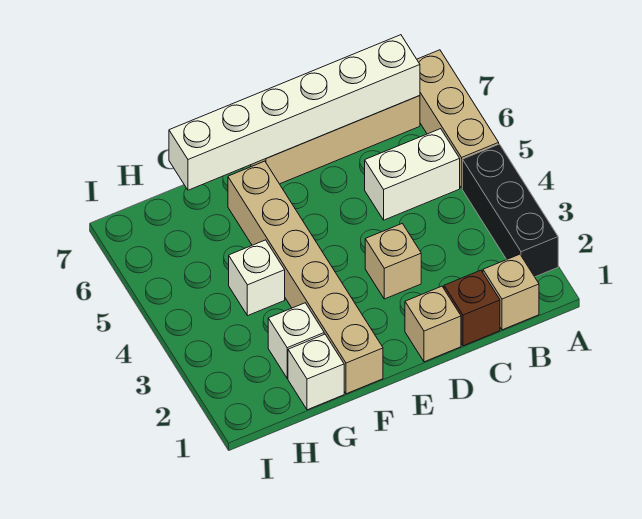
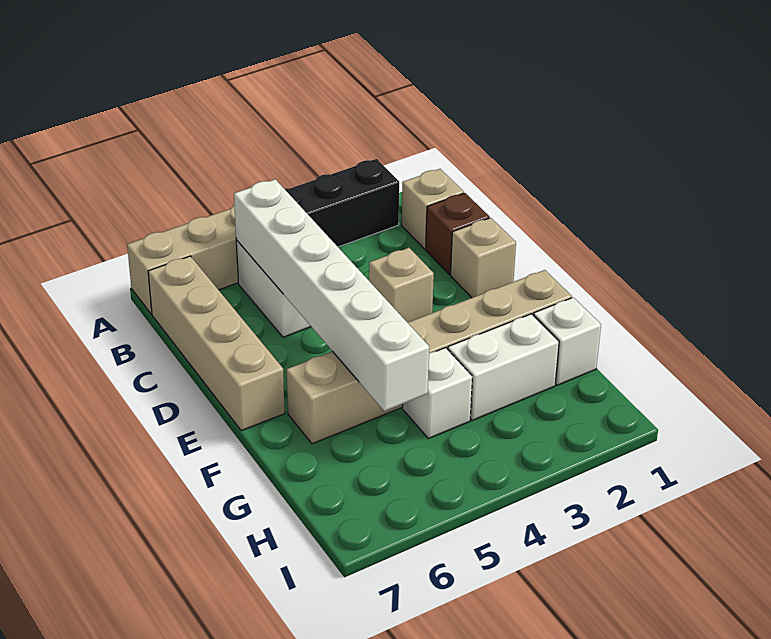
white 1x6 brick [169,35,420,190] -> white 1x6 brick moved to [234,179,429,411]
white 1x1 brick [268,303,324,378] -> white 1x2 brick [448,314,559,420]

